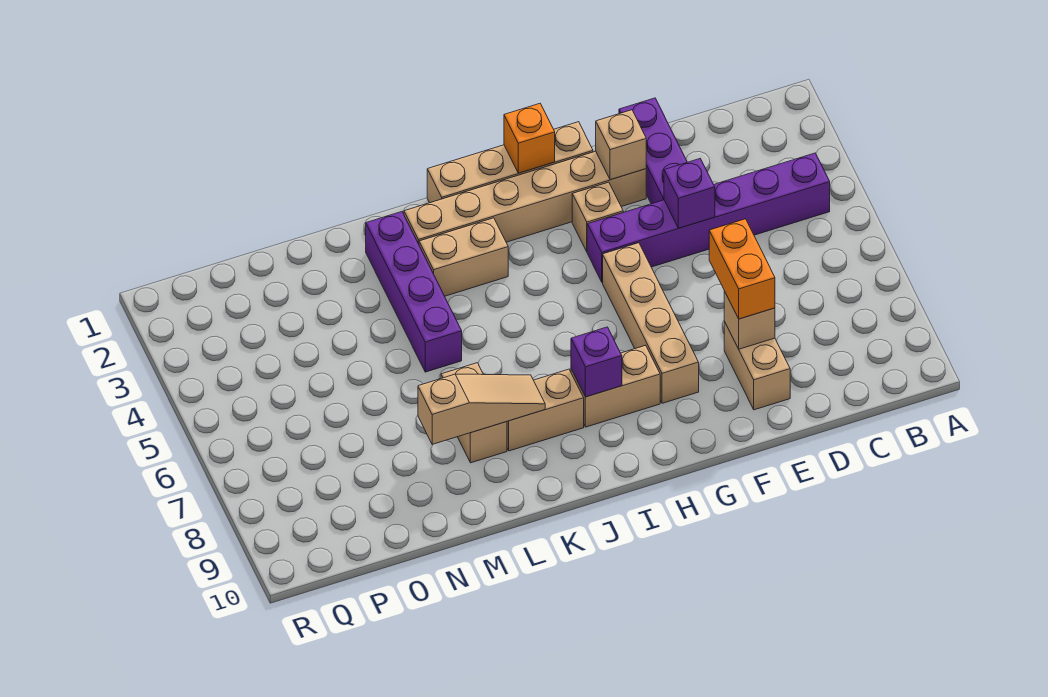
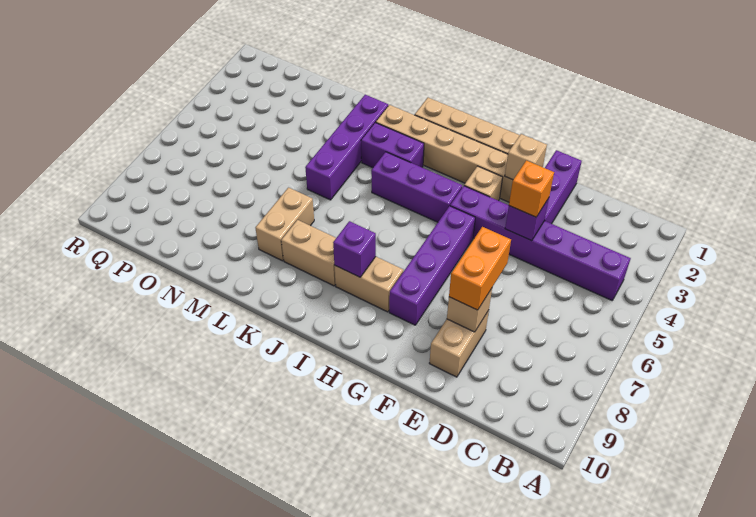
tan 1x4 brick [603,243,699,403] -> purple 1x4 brick [389,206,475,325]
orange 1x1 brick [504,104,555,173] -> orange 1x1 brick moved to [509,160,554,217]
none -> purple 1x3 brick [371,152,462,222]
tan 1x2 brick [419,218,508,296] -> purple 1x2 brick [361,122,424,168]
tan 1x3 slope [418,374,545,444] -> none

